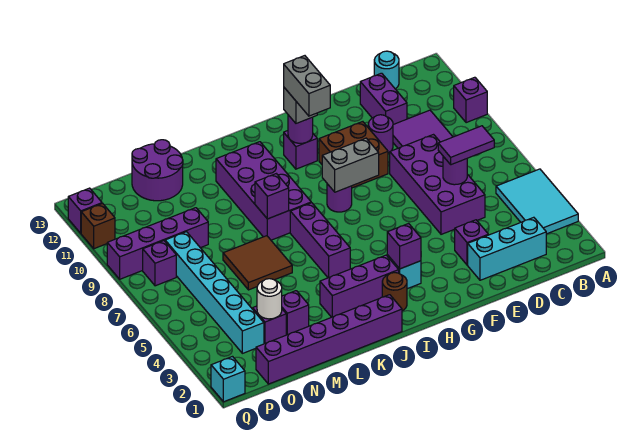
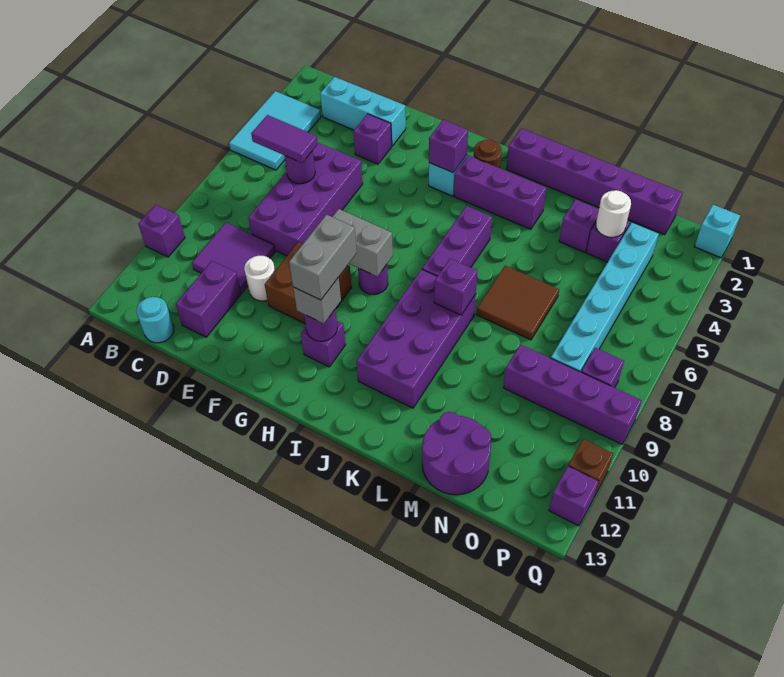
purple 1x1 round brick [368,115,393,153] -> white 1x1 round brick [244,256,275,301]

